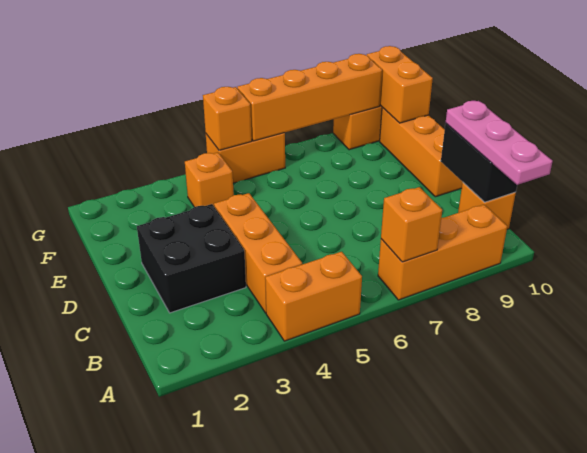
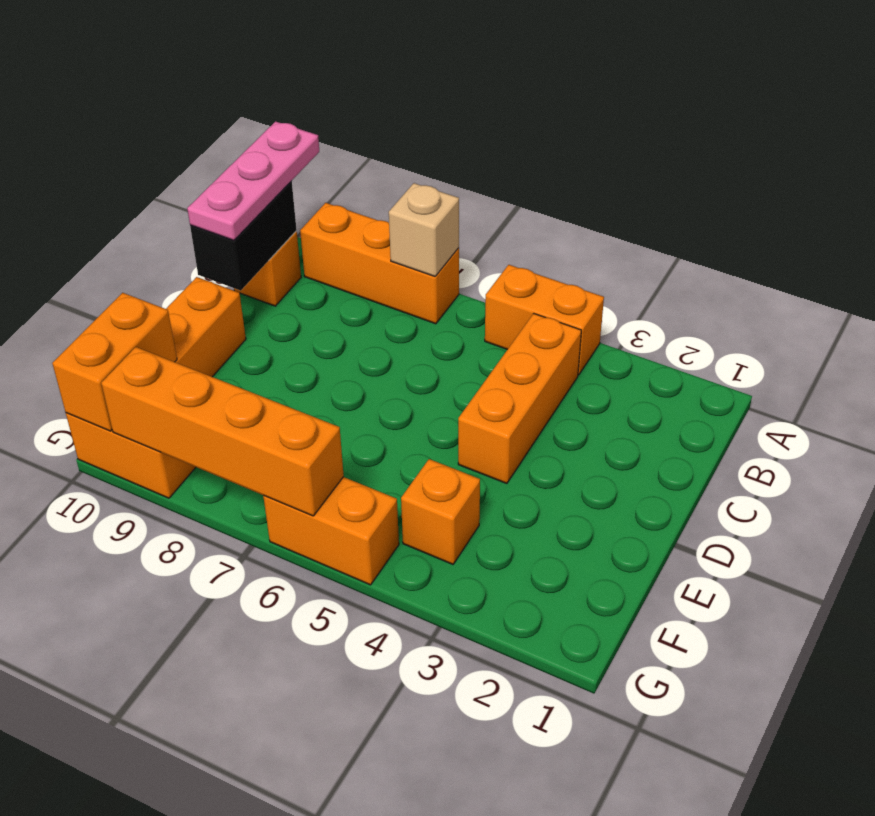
orange 1x1 brick [381,187,442,262] -> tan 1x1 brick [389,183,459,276]
black 2x2 brick [137,204,246,313] -> none
orange 1x1 brick [203,87,252,150] -> none

